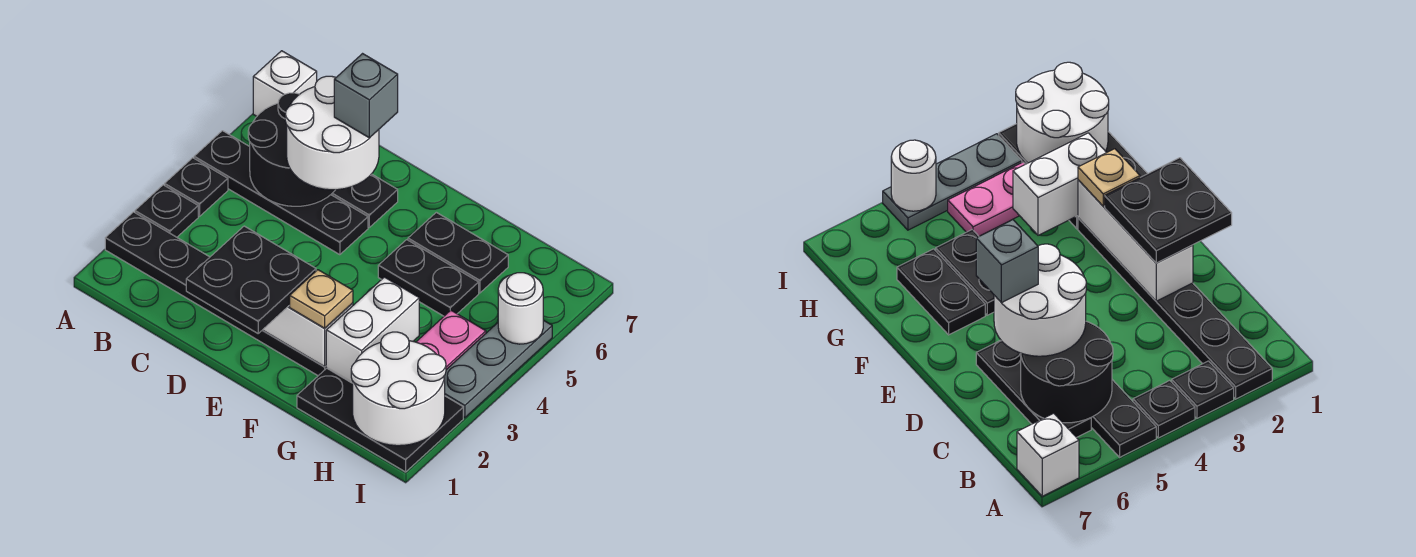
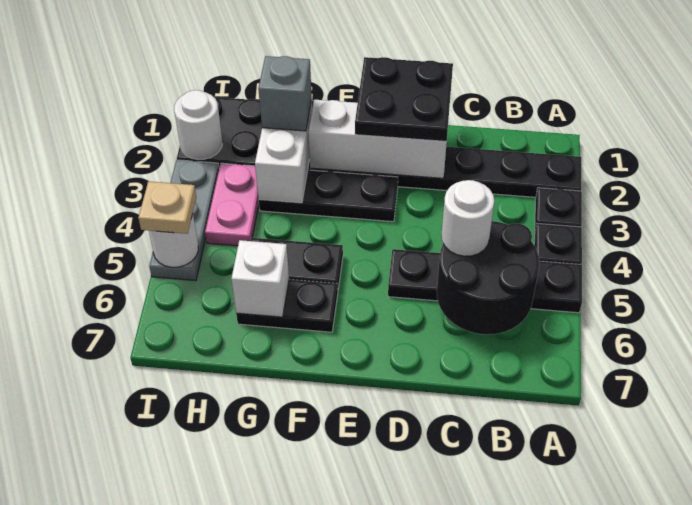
white 1x1 brick [253,51,317,116] -> white 1x1 brick moved to [231,240,289,317]
black 1x3 plate [331,174,398,227] -> black 1x3 plate moved to [259,170,398,222]
white 2x2 round brick [285,76,379,190] -> white 1x1 round brick [441,180,494,256]
grey 1x1 brick [334,54,398,138] -> grey 1x1 brick moved to [258,56,312,131]
tan 1x1 plate [290,270,353,328] -> tan 1x1 plate moved to [138,181,196,234]
white 2x2 round brick [351,332,446,446] -> white 1x1 round brick [174,90,222,159]

